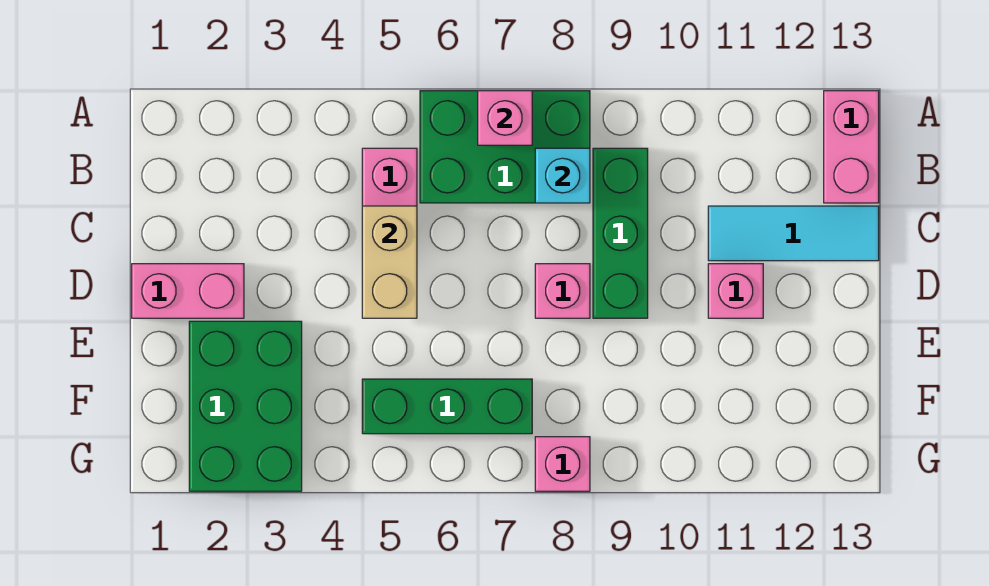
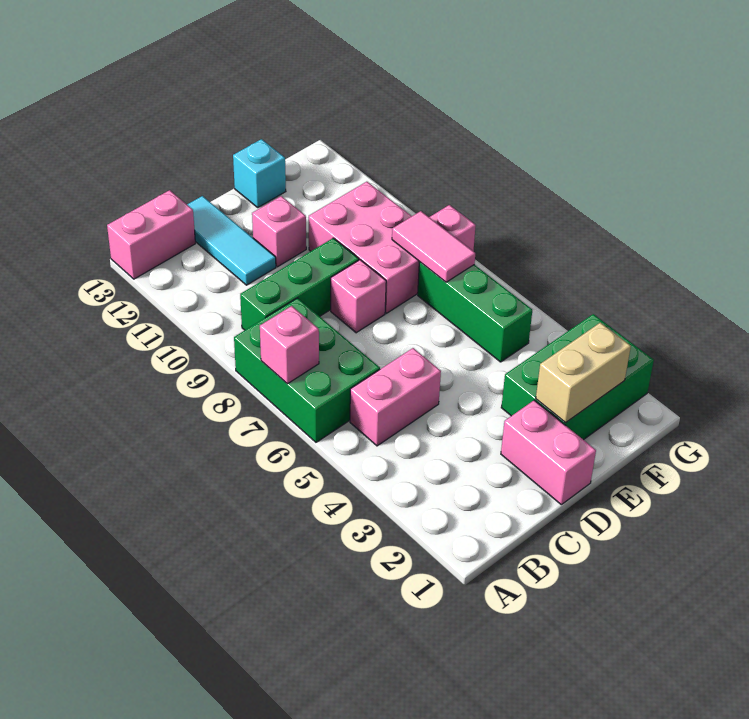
cyan 1x1 brick [535,148,590,203] -> cyan 1x1 brick moved to [233,139,286,207]
tan 1x2 brick [362,206,417,318] -> tan 1x2 brick moved to [536,323,631,423]
none -> pink 2x3 brick [309,182,420,313]
none -> pink 1x2 tile [392,211,475,282]

